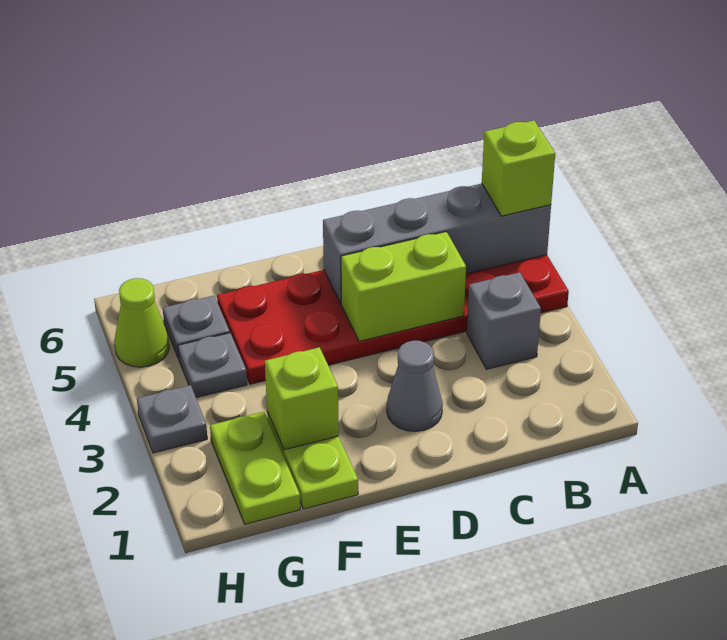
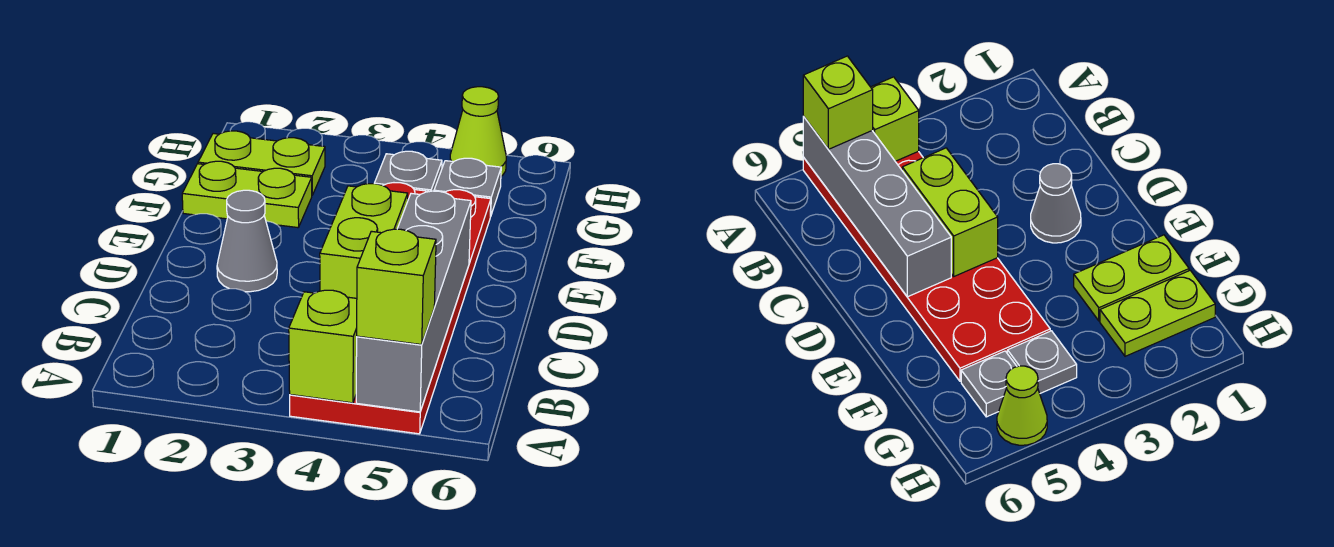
grey 1x1 brick [467,272,541,369] -> none
lime 1x1 brick [265,347,339,450] -> lime 1x1 brick moved to [289,290,357,403]
grey 1x1 plate [137,385,207,453] -> none

